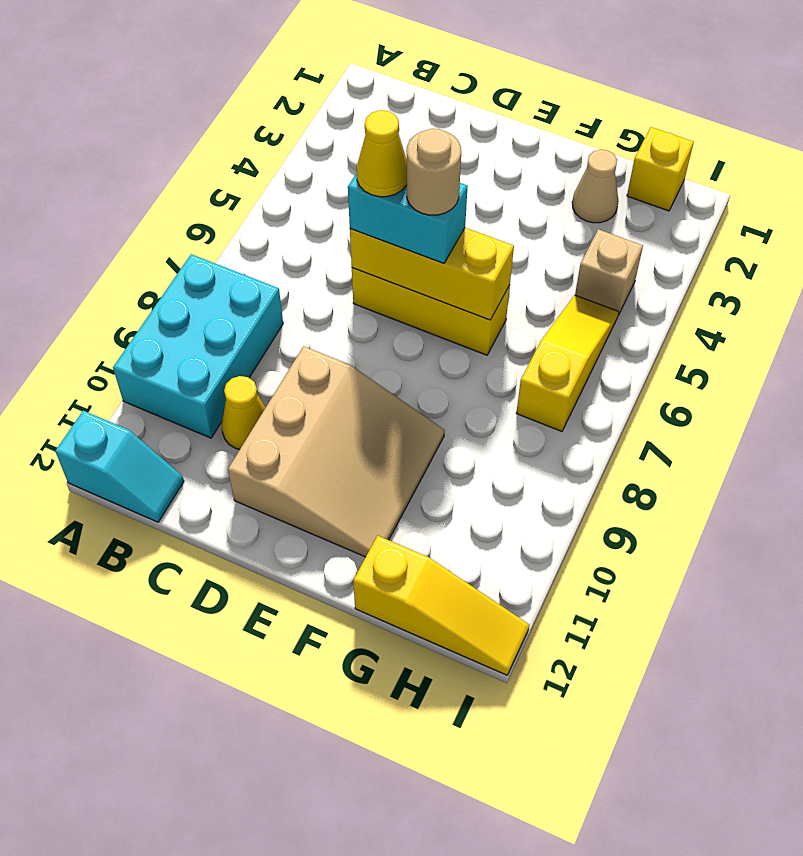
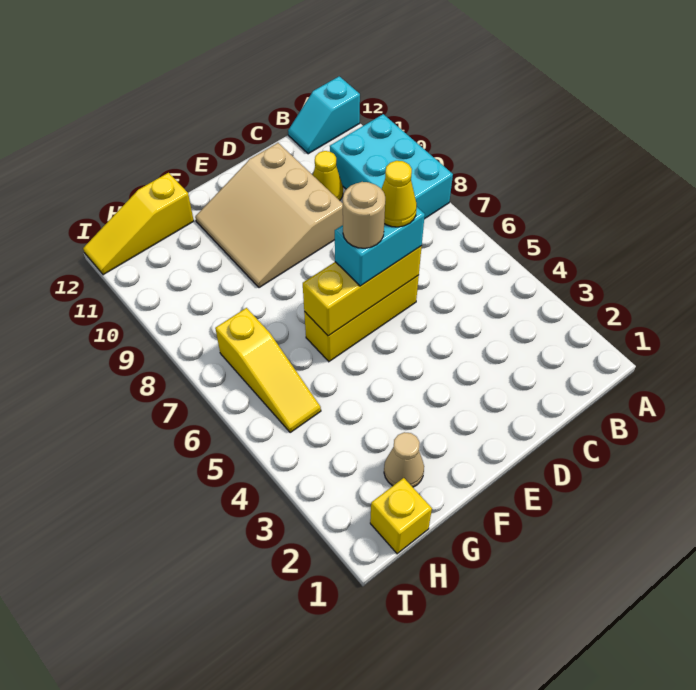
tan 1x1 brick [575,229,643,315] -> none

